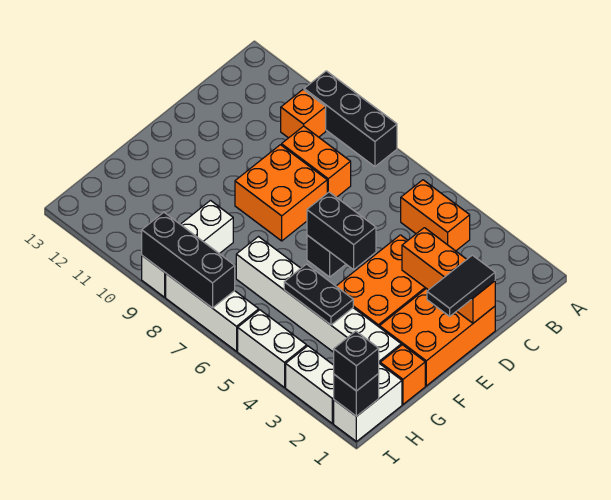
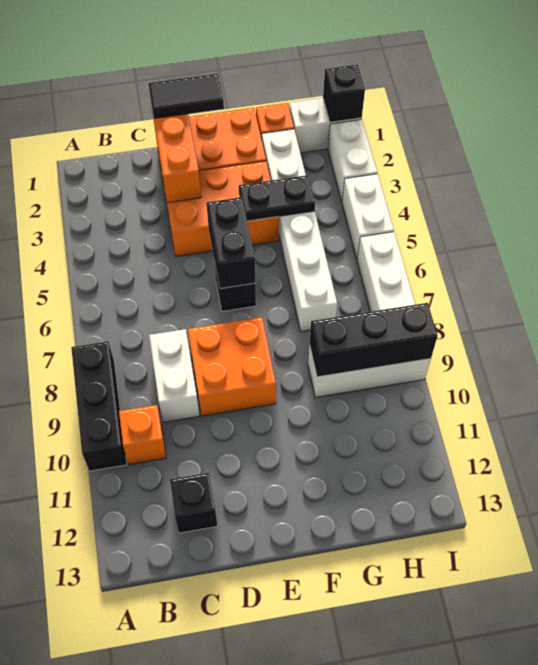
orange 1x2 brick [401,180,470,251] -> none
orange 1x2 brick [282,126,351,197] -> white 1x2 brick [149,329,199,422]
black 1x2 plate [284,264,353,325] -> black 1x2 plate turned to [239,175,315,221]
black 1x1 brick [334,331,379,391] -> black 1x1 brick moved to [170,473,217,533]
black 1x3 brick [142,212,235,308] -> black 1x3 brick turned to [310,303,438,377]

